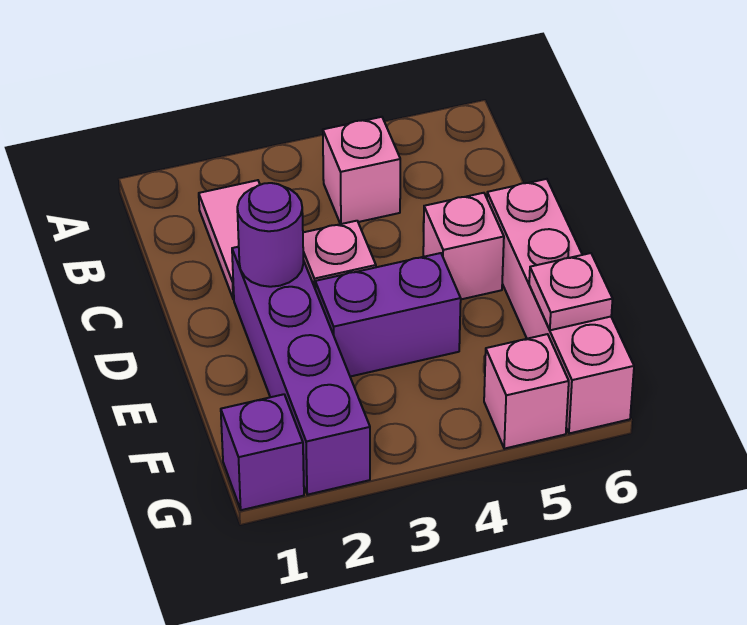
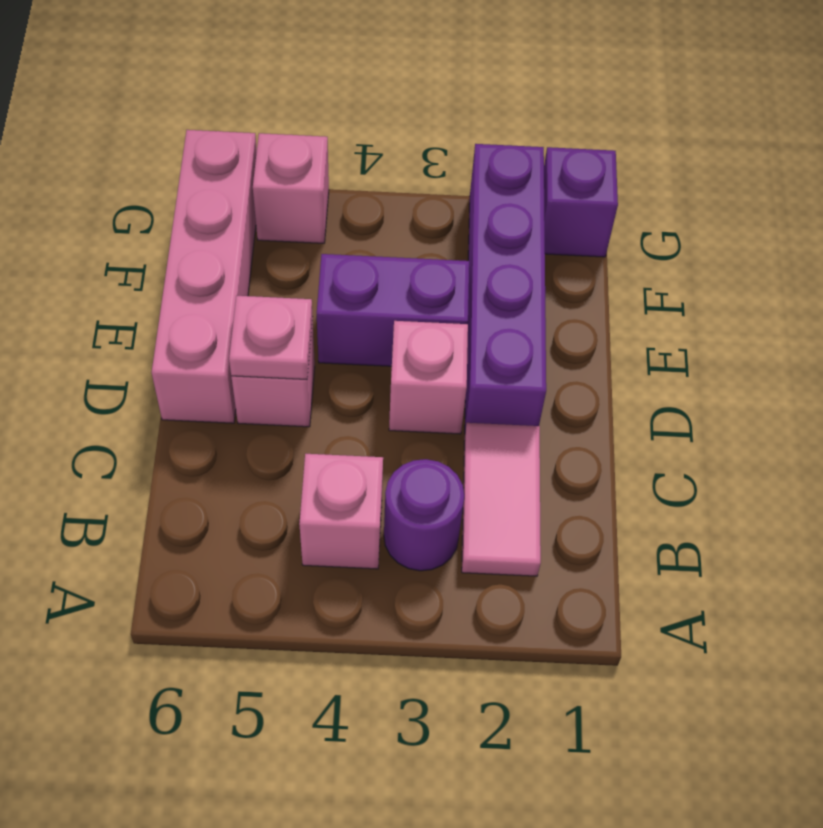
purple 1x1 round brick [237,183,303,287] -> purple 1x1 round brick moved to [384,459,464,571]
pink 1x1 plate [529,253,613,330] -> pink 1x1 plate moved to [229,296,313,379]

